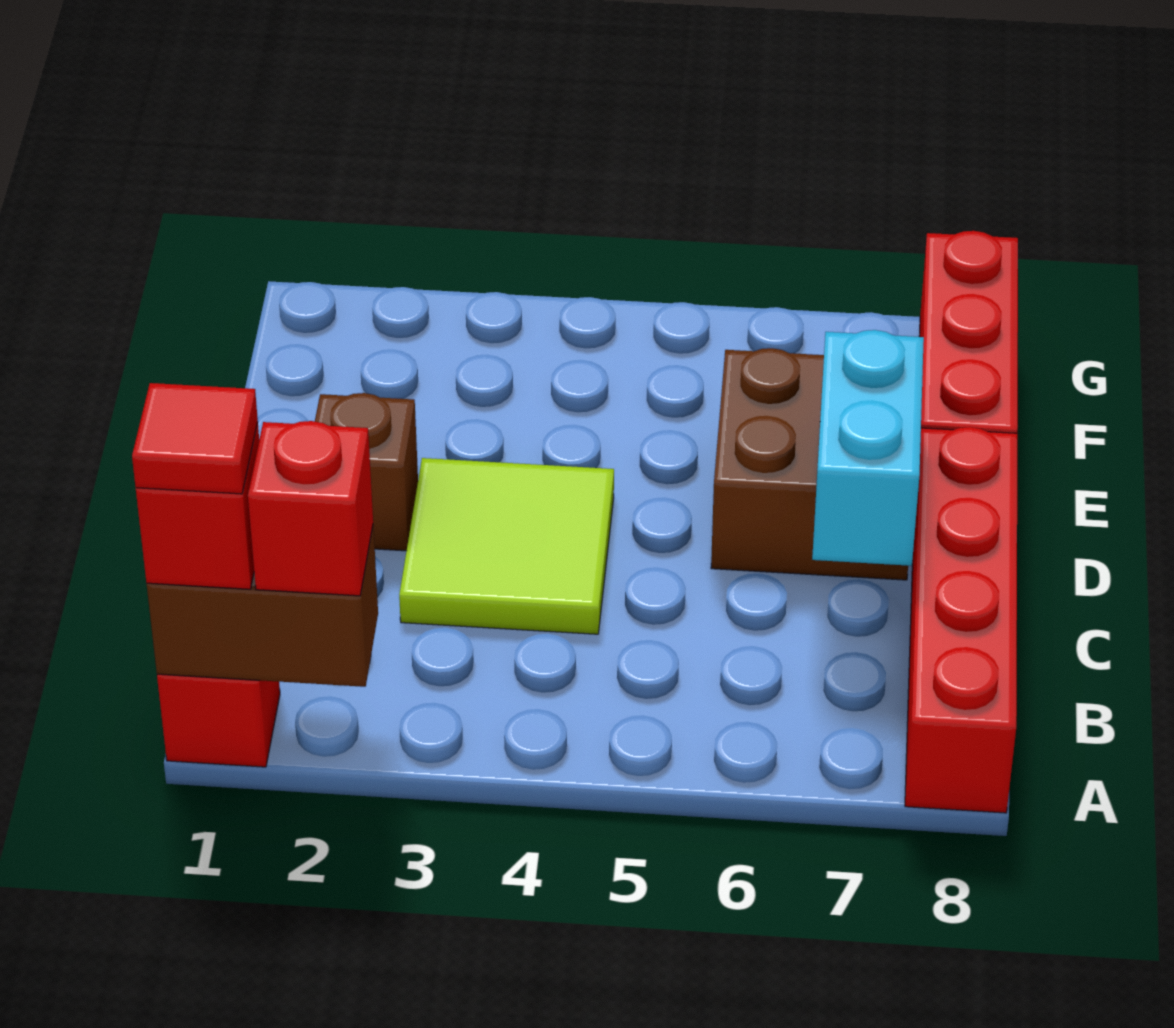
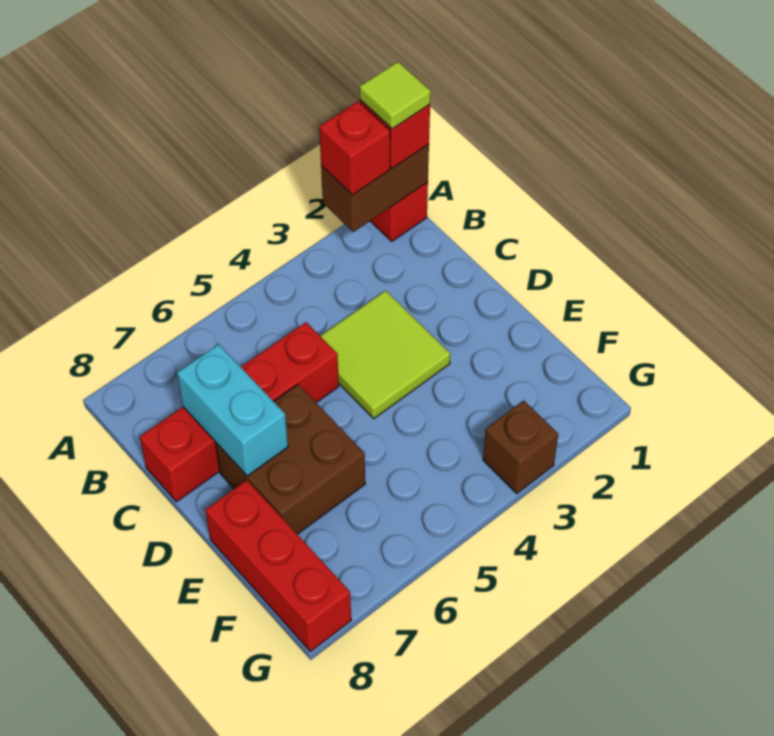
red 1x1 tile [132,383,258,494] -> lime 1x1 tile [360,62,431,129]
red 1x4 brick [905,427,1017,813] -> red 1x4 brick turned to [140,322,339,502]
brown 1x1 brick [315,393,418,551] -> brown 1x1 brick moved to [483,400,558,493]

